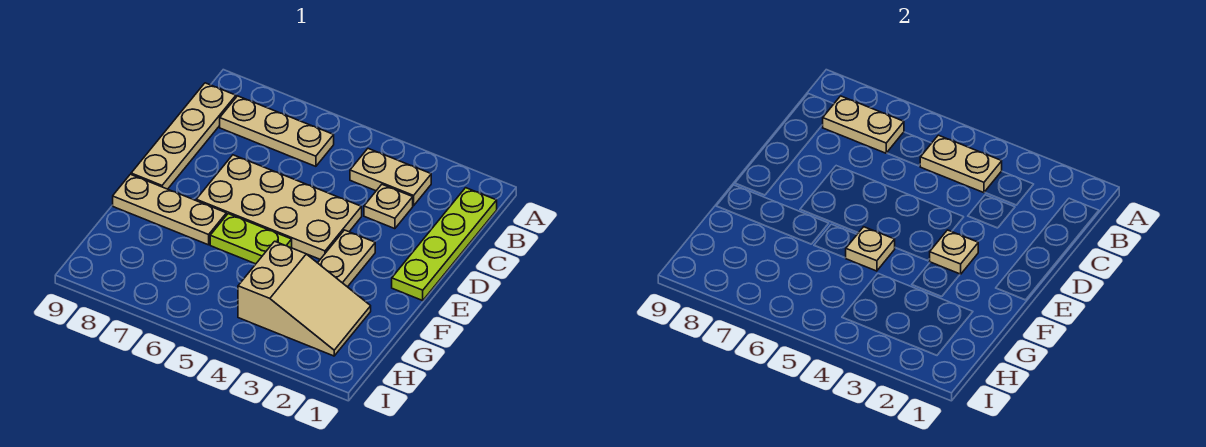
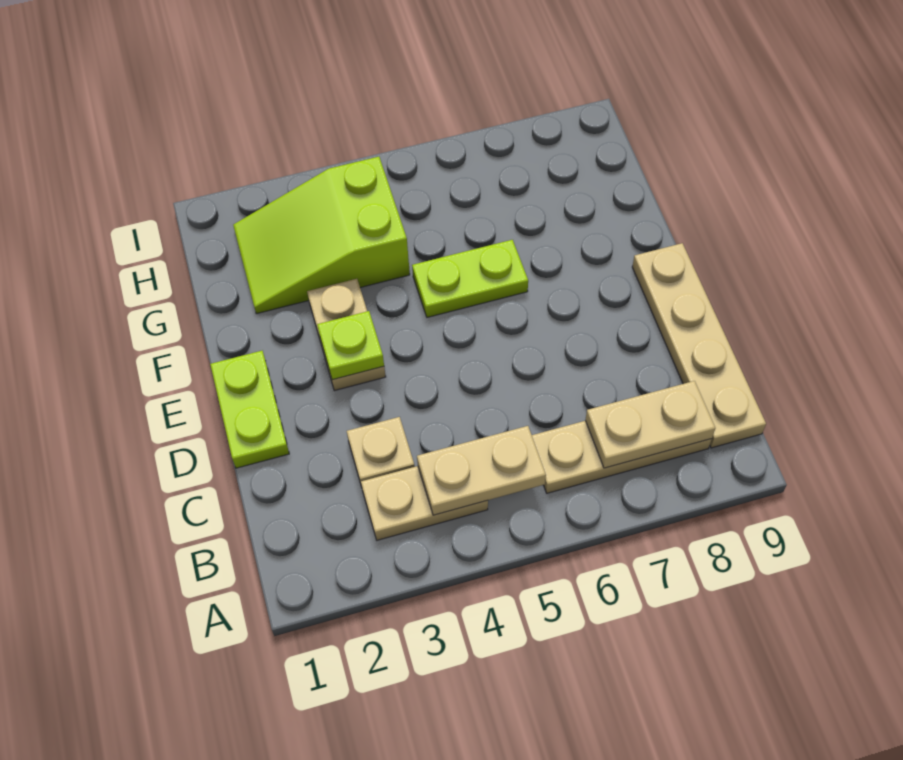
lime 1x4 plate [392,188,497,300] -> lime 1x2 plate [210,351,289,468]
tan 2x4 plate [196,155,362,259] -> none
tan 1x1 plate [930,230,978,274] -> lime 1x1 plate [317,311,384,380]
tan 1x1 plate [846,227,895,271] -> none
tan 1x3 plate [113,174,226,245] -> none
tan 2x3 slope [238,241,371,356] -> lime 2x3 slope [233,157,410,314]

